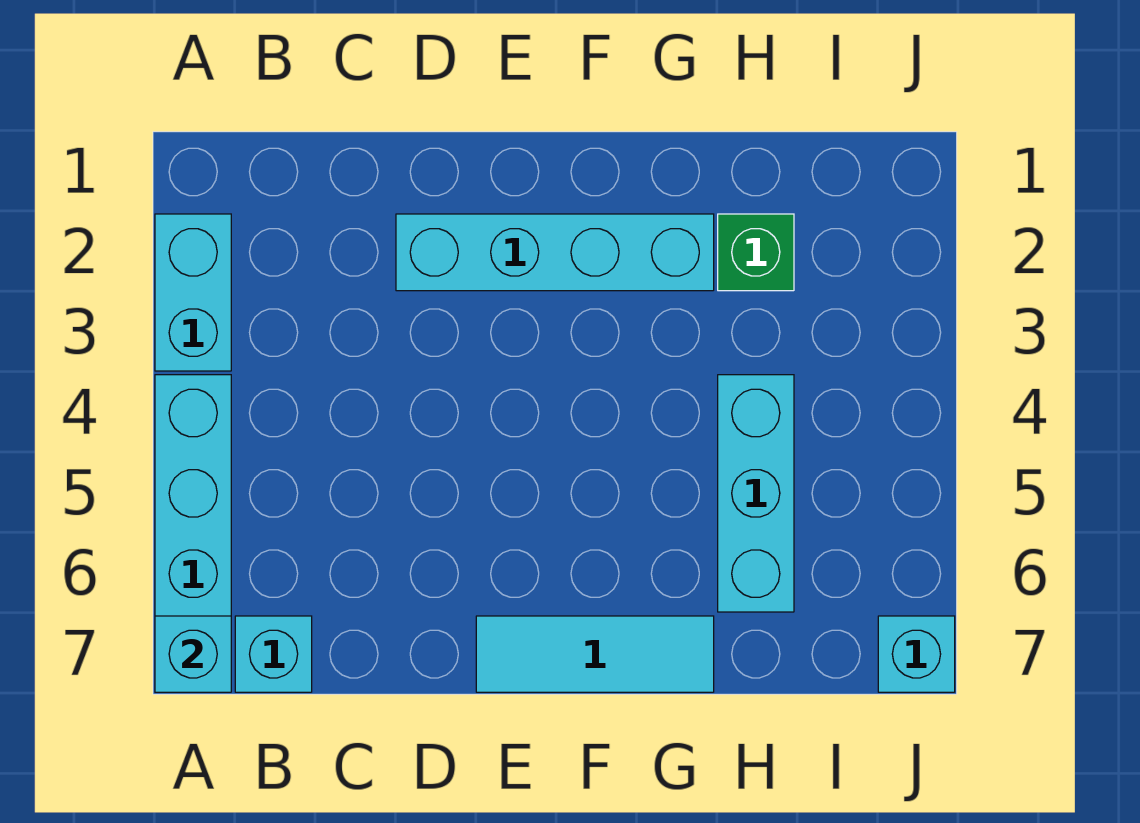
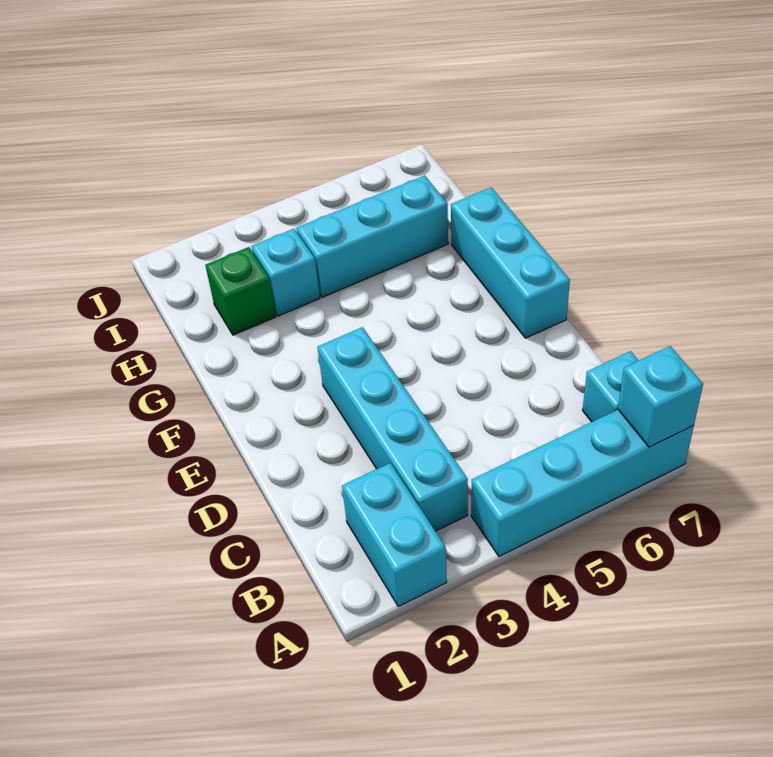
cyan 1x2 brick [155,214,231,371] -> cyan 1x2 brick turned to [342,463,447,607]
cyan 1x4 brick [396,214,714,291] -> cyan 1x4 brick moved to [317,327,468,531]
cyan 1x3 tile [476,616,714,692] -> cyan 1x3 brick [451,188,570,338]
cyan 1x1 brick [878,616,955,692] -> cyan 1x1 brick moved to [251,229,320,316]

